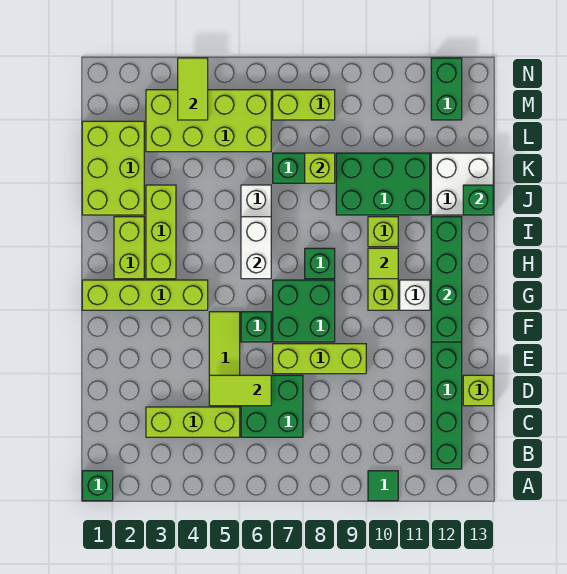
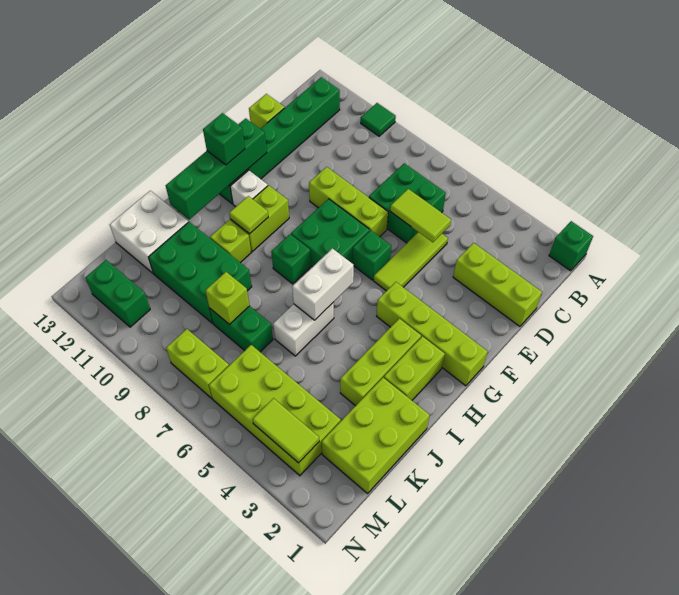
lime 1x3 brick [146,407,240,437] -> lime 1x3 brick moved to [453,243,542,326]
green 1x1 brick [463,185,493,215] -> green 1x1 brick moved to [203,113,245,165]
lime 1x2 tile [178,58,208,120] -> lime 1x2 tile turned to [252,398,319,463]
green 1x2 brick [431,58,462,120] -> green 1x2 brick turned to [85,260,150,327]

